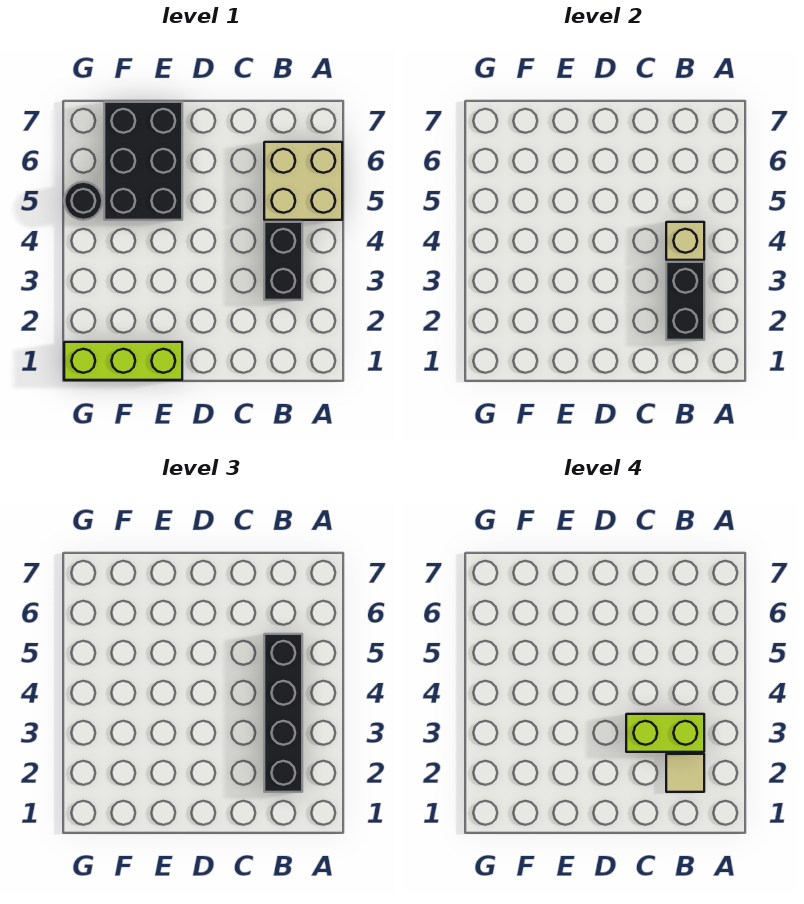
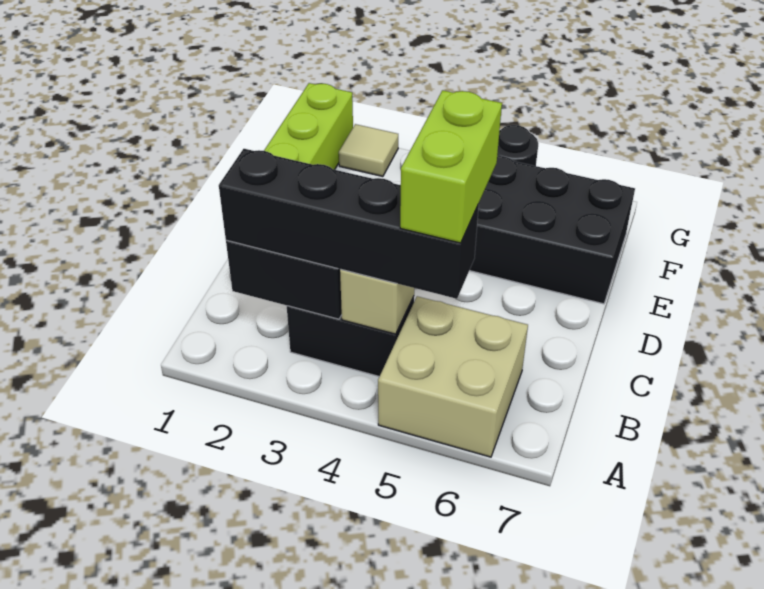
tan 1x1 tile [666,754,704,792] -> tan 1x1 tile moved to [339,124,398,177]
lime 1x2 brick [626,714,704,752] -> lime 1x2 brick moved to [400,90,502,243]

